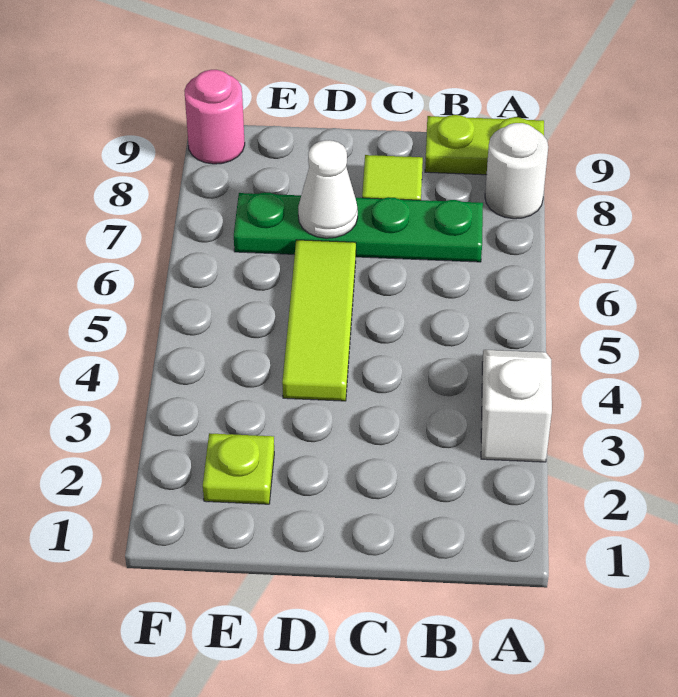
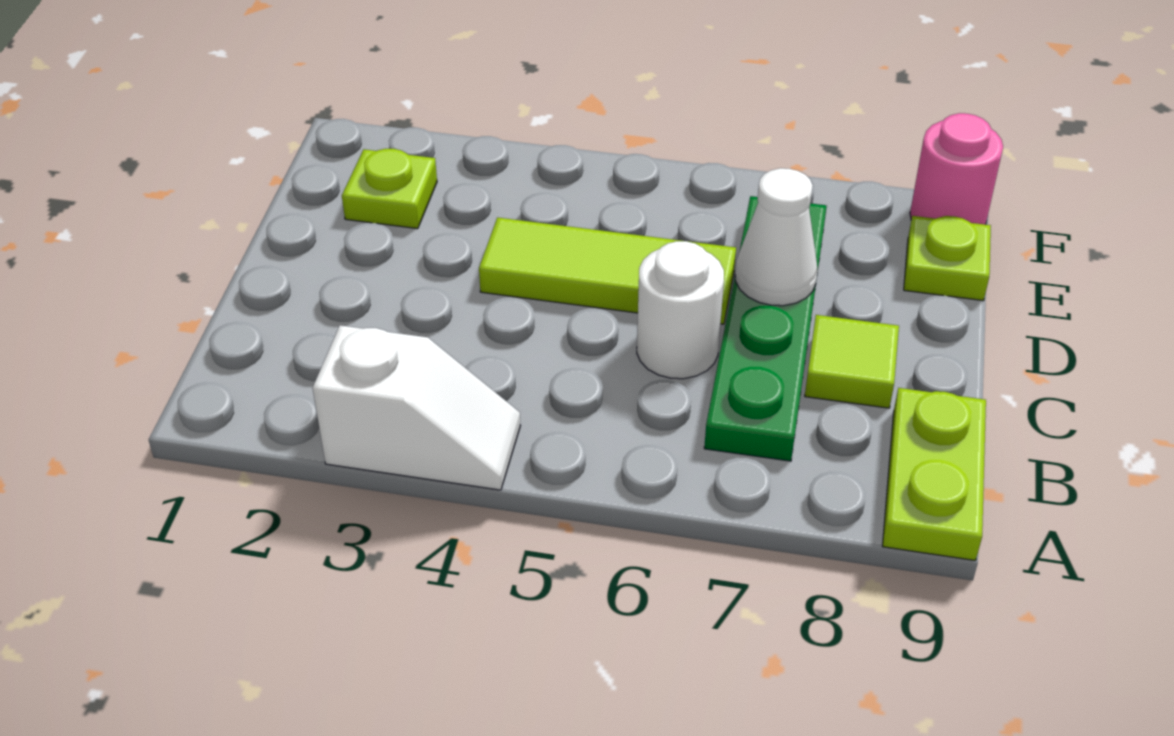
white 1x1 round brick [485,123,548,219] -> white 1x1 round brick moved to [637,241,724,379]
none -> lime 1x1 plate [904,216,991,301]

